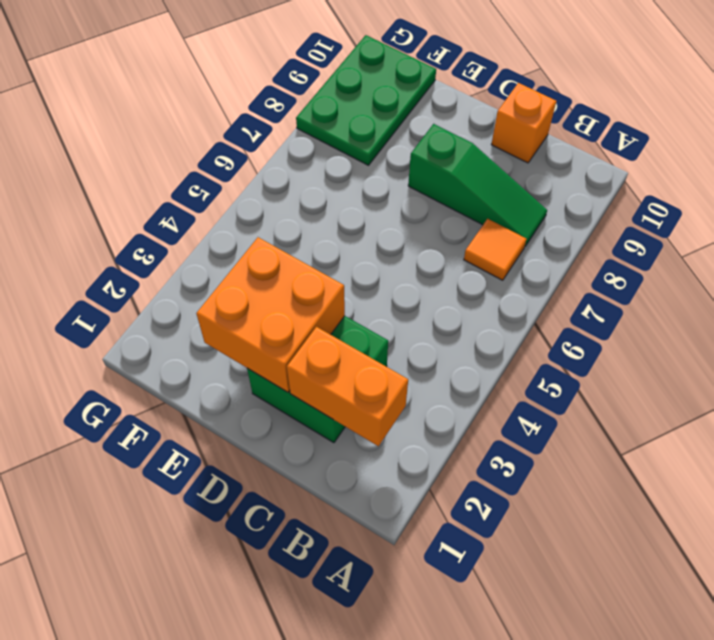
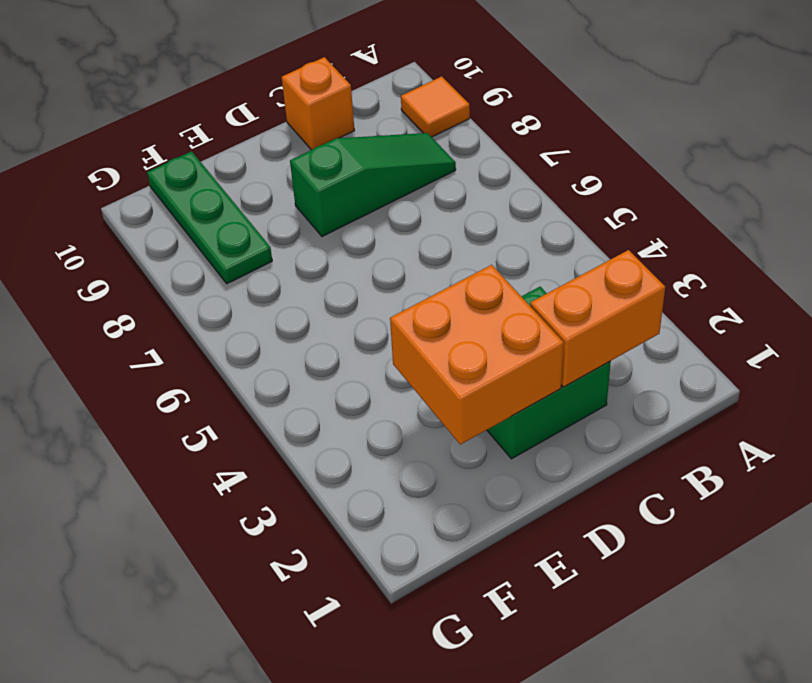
orange 1x1 tile [464,219,526,280] -> orange 1x1 tile moved to [401,76,470,137]
green 2x3 plate [296,35,436,165] -> green 1x3 plate [147,151,272,284]

